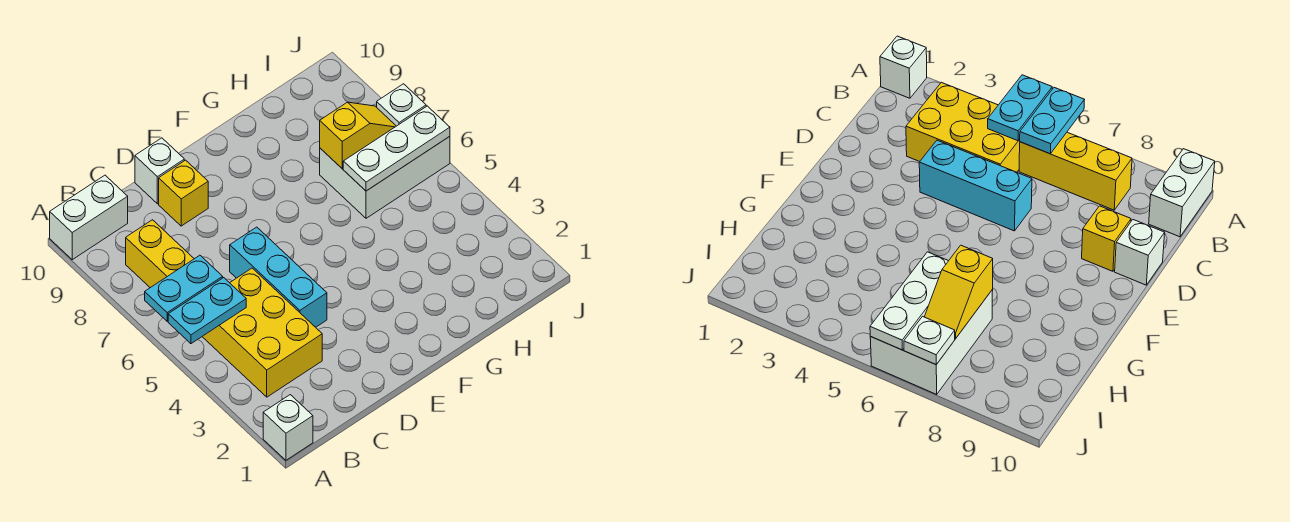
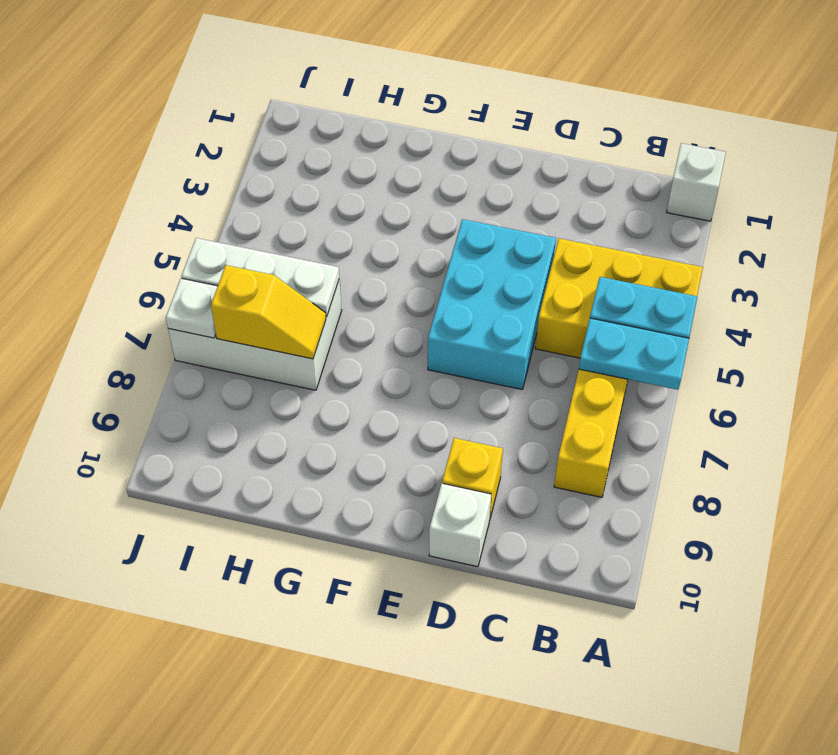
white 1x2 brick [50,175,128,260] -> none
yellow 2x3 brick [202,268,322,397] -> yellow 2x3 brick turned to [535,239,703,358]
cyan 1x3 brick [230,227,327,327] -> cyan 2x3 brick [428,219,556,389]
yellow 1x2 slope [320,102,396,168] -> yellow 1x2 slope turned to [211,265,326,359]

